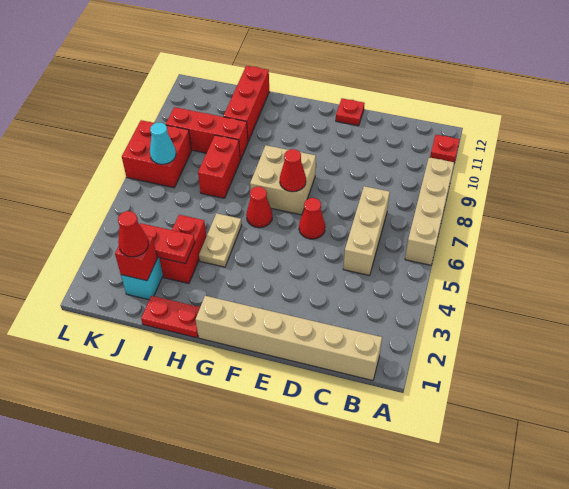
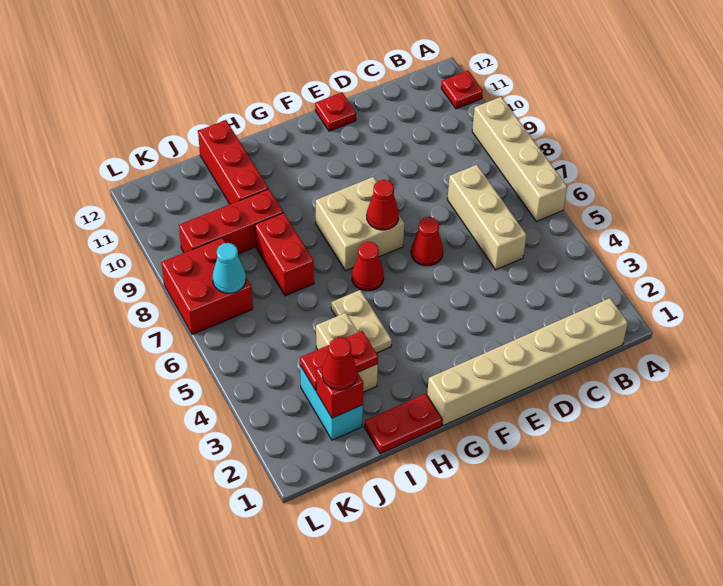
red 1x2 brick [159,215,207,283] -> tan 1x2 brick [316,313,378,392]

